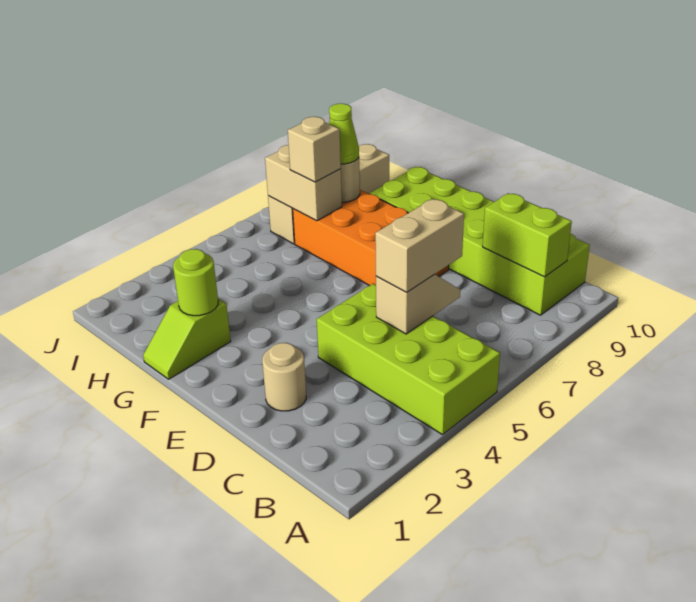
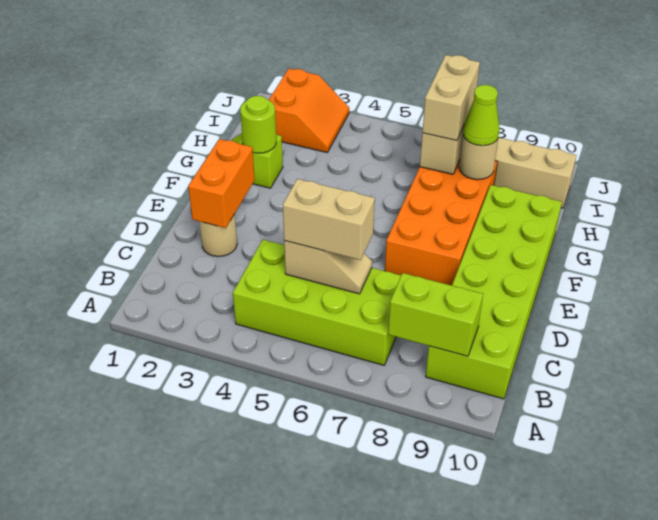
lime 2x4 brick [317,284,500,435] -> lime 2x4 brick turned to [233,240,401,365]
lime 1x2 brick [483,193,572,277] -> lime 1x2 brick turned to [388,273,483,356]
none -> orange 1x2 brick [188,139,255,228]
tan 1x1 brick [288,117,341,182] -> tan 1x2 brick [422,55,480,141]
none -> orange 2x2 slope [269,69,349,153]

